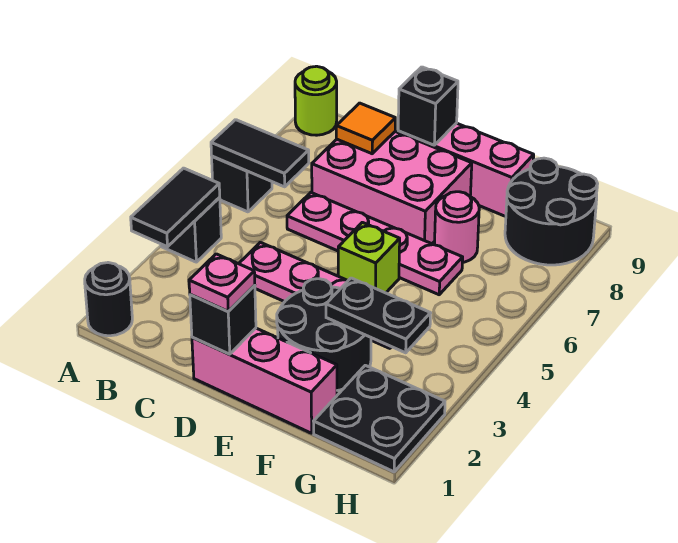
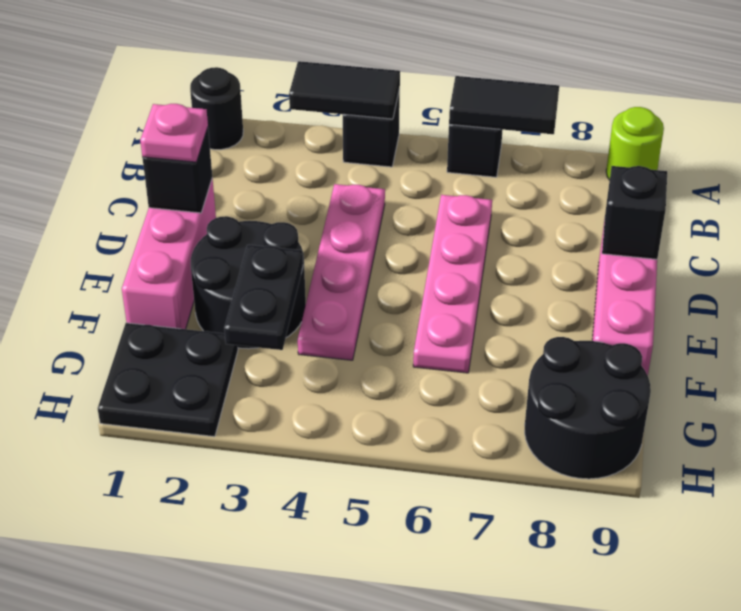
black 1x2 tile [211,120,309,187] -> black 1x2 tile turned to [449,76,559,134]
pink 2x3 brick [312,132,472,244] -> none
orange 1x1 tile [336,103,395,154] -> none
lime 1x1 brick [338,222,400,293] -> none
pink 1x1 round brick [434,192,479,263] -> none

